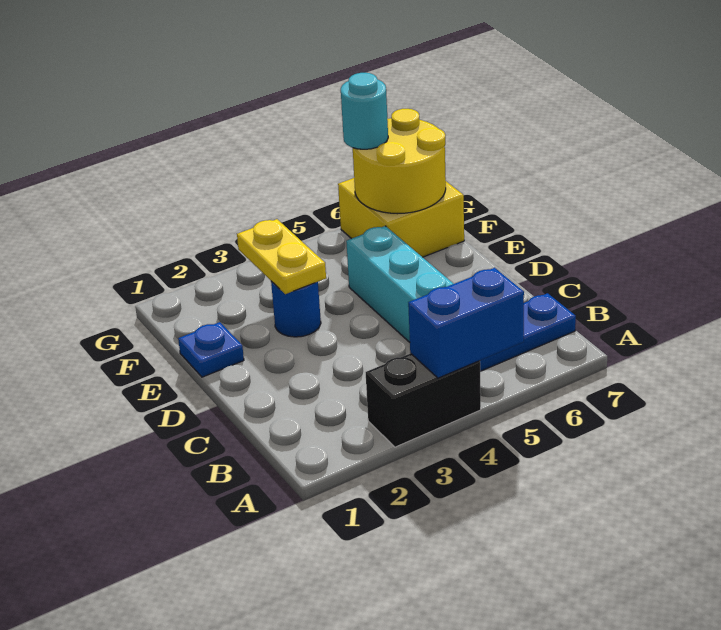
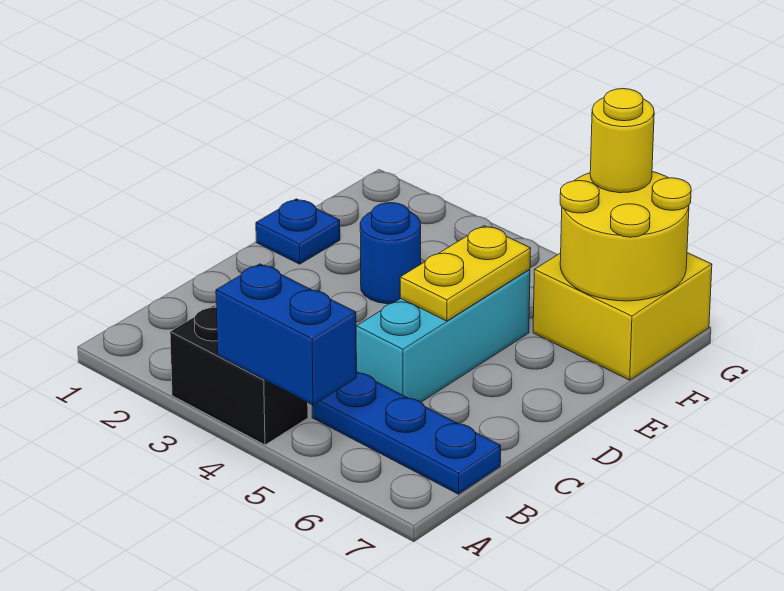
yellow 1x2 plate [237,219,326,294] -> yellow 1x2 plate moved to [400,226,531,321]
cyan 1x1 round brick [341,73,388,149] -> yellow 1x1 round brick [590,89,654,193]

